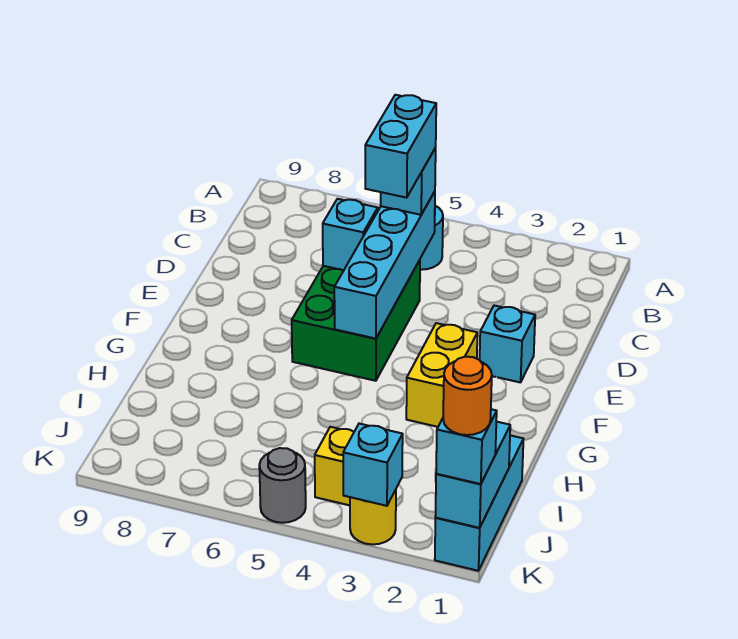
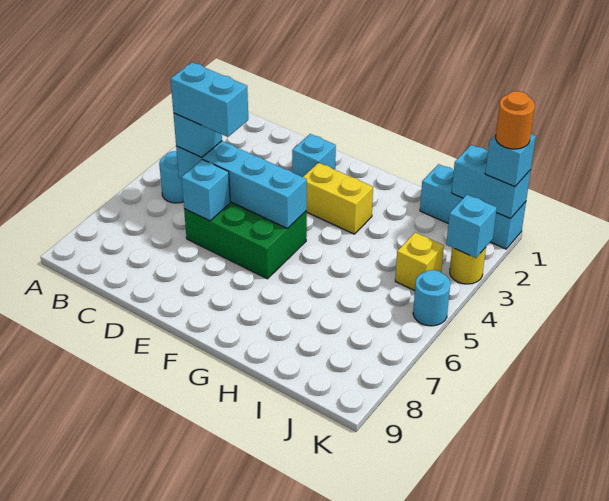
grey 1x1 round brick [259,448,306,523] -> cyan 1x1 round brick [413,270,450,326]

